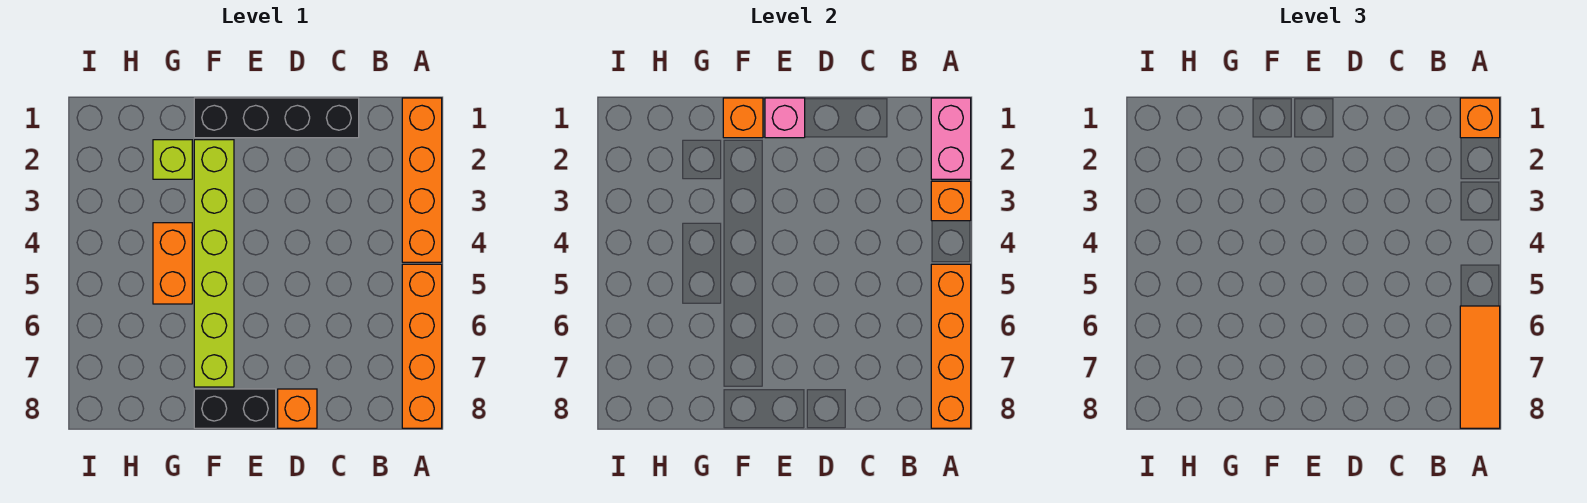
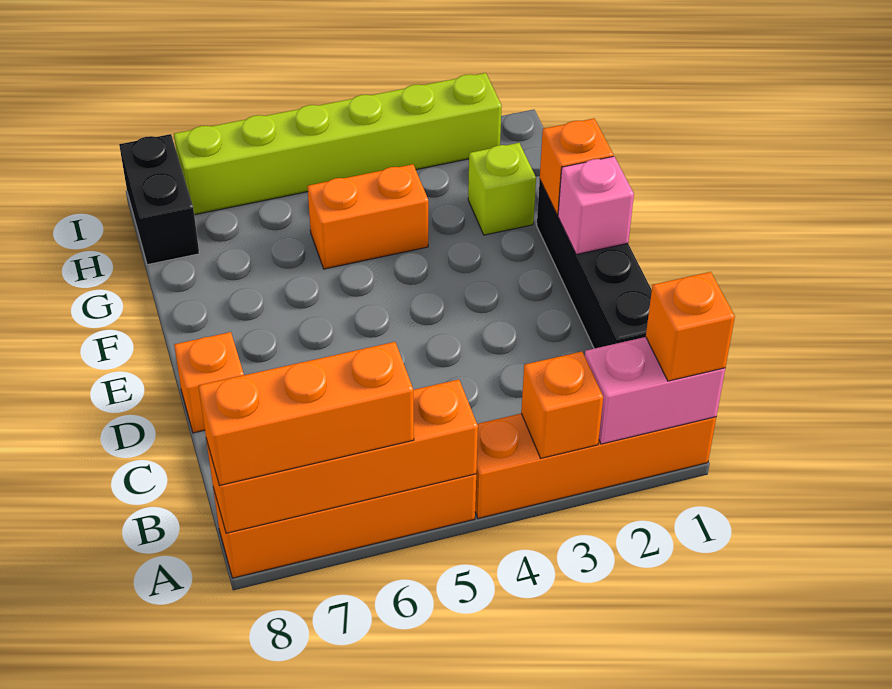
orange 1x3 tile [1460,306,1500,428] -> orange 1x3 brick [199,342,414,486]
black 1x2 brick [194,389,276,428] -> black 1x2 brick moved to [119,134,199,265]
lime 1x6 brick [194,140,234,387] -> lime 1x6 brick moved to [174,73,502,215]

